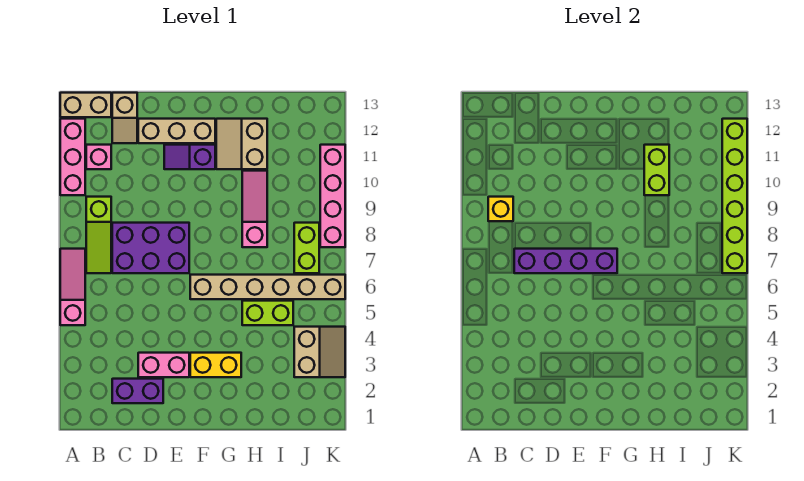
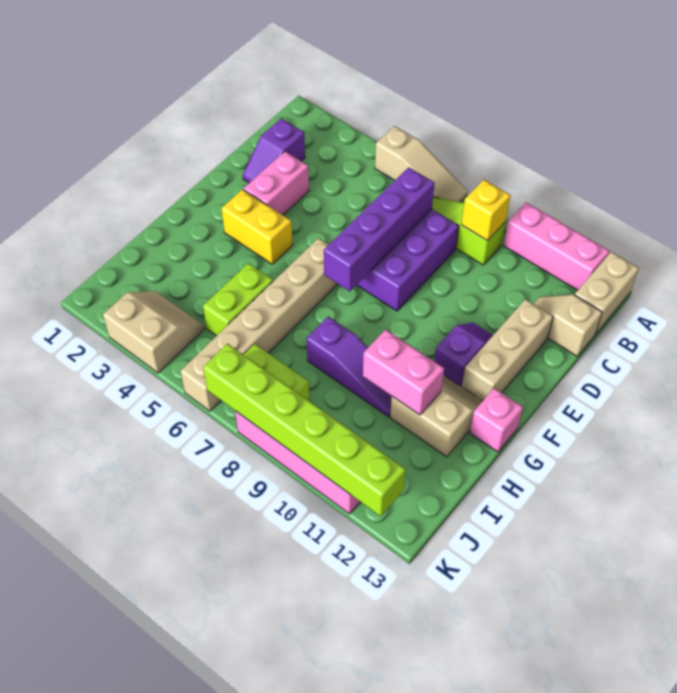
pink 1x3 slope [60,249,85,325] -> tan 1x3 slope [375,126,468,202]
pink 1x1 brick [86,145,111,169] -> pink 1x1 brick moved to [470,388,523,452]
purple 1x2 brick [112,379,163,403] -> purple 1x2 slope [243,118,305,183]
yellow 1x2 brick [190,353,241,377] -> yellow 1x2 brick turned to [221,189,293,264]
pink 1x3 slope [242,171,267,247] -> purple 1x3 slope [307,317,392,417]
lime 1x2 brick [644,145,669,195] -> pink 1x2 brick [363,330,444,415]
tan 2x2 slope [294,327,345,377] -> tan 2x2 slope turned to [103,291,204,373]

